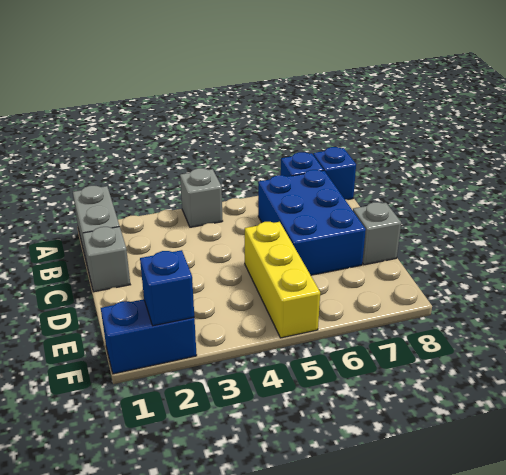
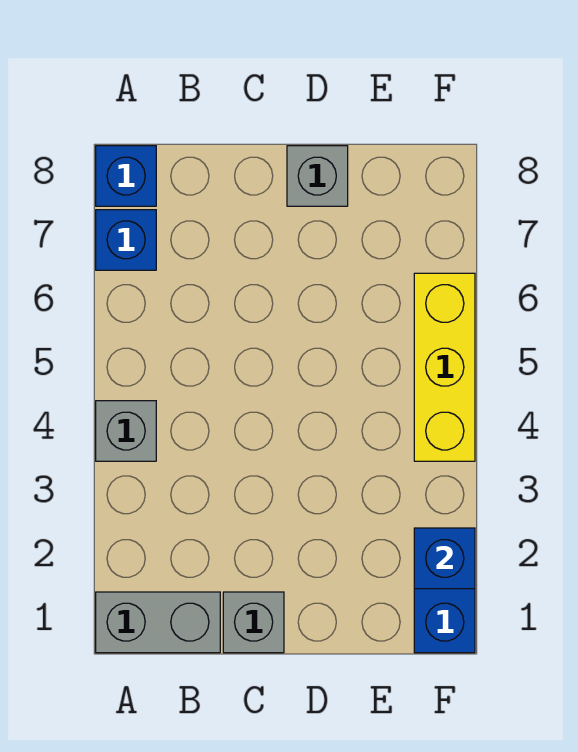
blue 2x3 brick [258,170,366,275] -> none
yellow 1x3 brick [245,222,320,338] -> yellow 1x3 brick turned to [414,273,475,461]

